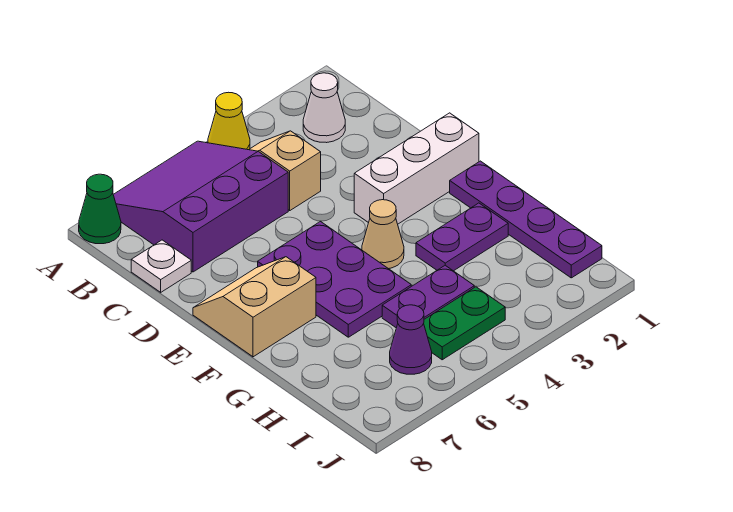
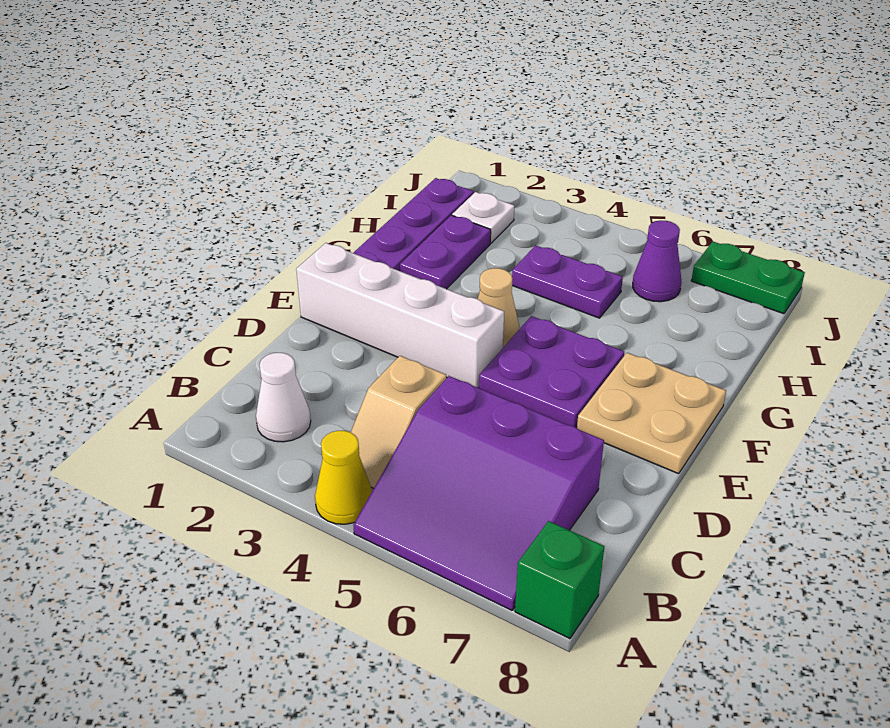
green 1x1 cone [79,174,121,244] -> green 1x1 brick [515,521,604,639]
white 1x1 plate [131,240,191,292] -> white 1x1 plate moved to [452,192,514,243]
white 1x3 brick [354,113,479,224] -> white 1x4 brick [296,243,504,388]
purple 2x3 plate [258,222,411,337] -> purple 2x2 plate [479,316,624,427]
tan 2x2 slope [193,257,316,357] -> tan 2x2 plate [577,353,726,474]
purple 1x2 plate [416,203,508,271] -> purple 1x2 plate turned to [400,215,491,289]
green 1x2 plate [424,287,505,360] -> green 1x2 plate moved to [691,242,805,314]

